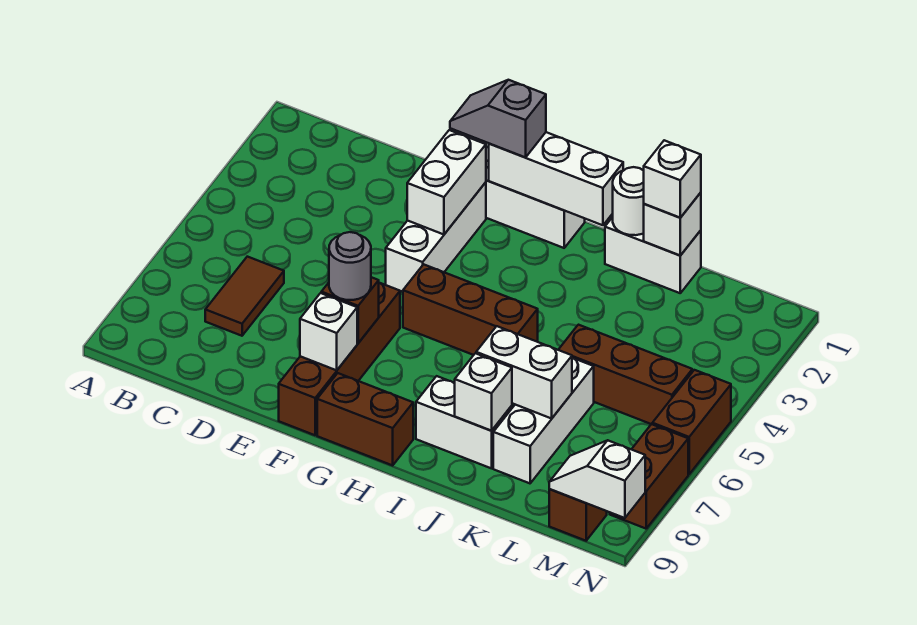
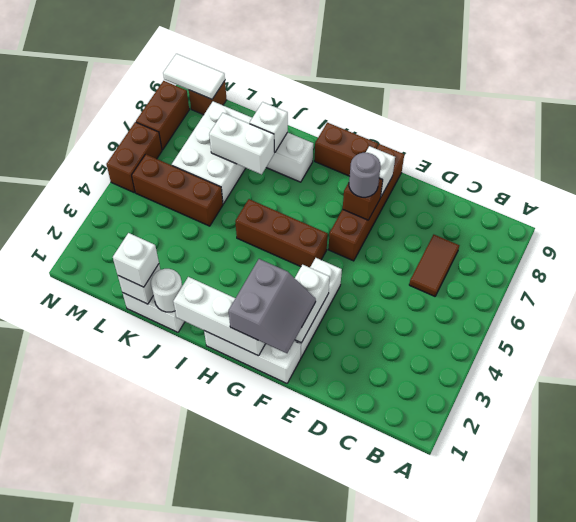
grey 1x2 slope [450,80,546,157] -> grey 2x2 slope [229,259,316,353]
white 1x3 brick [493,358,594,483] -> white 2x3 brick [172,101,252,204]
white 1x2 slope [549,440,645,518] -> white 1x2 tile [163,54,225,99]

